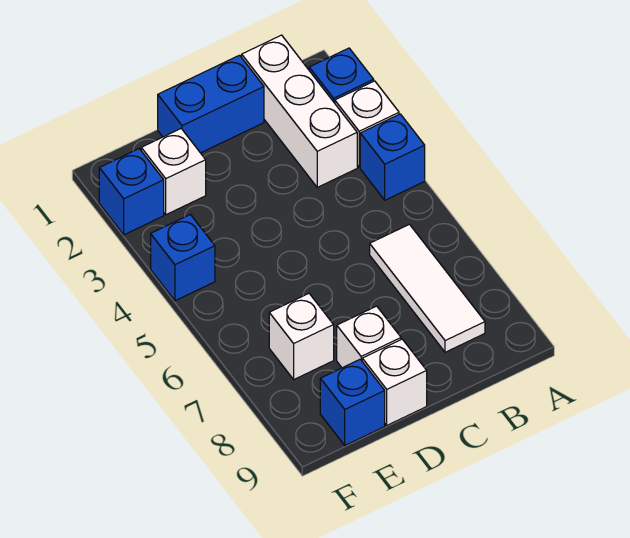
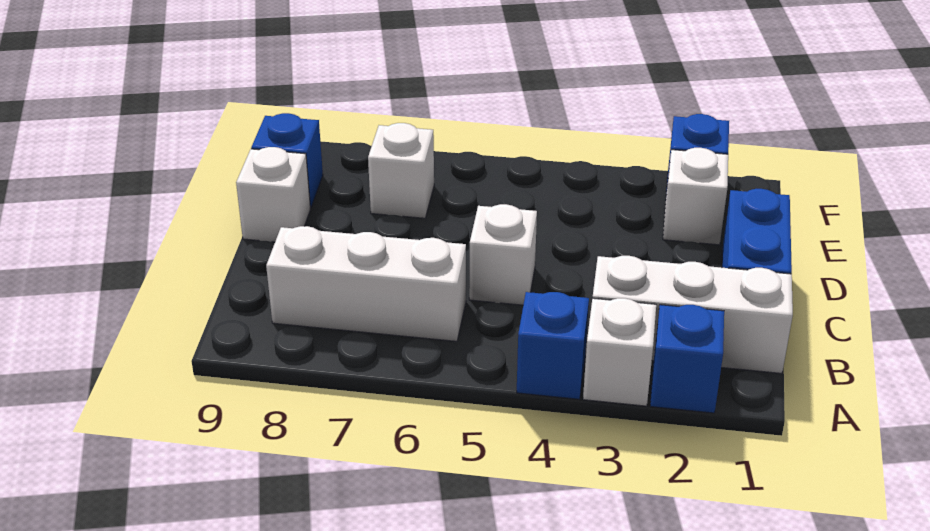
white 1x3 tile [370,224,485,352] -> white 1x3 brick [266,226,466,341]
white 1x1 brick [337,306,401,368] -> white 1x1 brick moved to [469,204,537,305]
blue 1x1 brick [151,215,215,301] -> none

